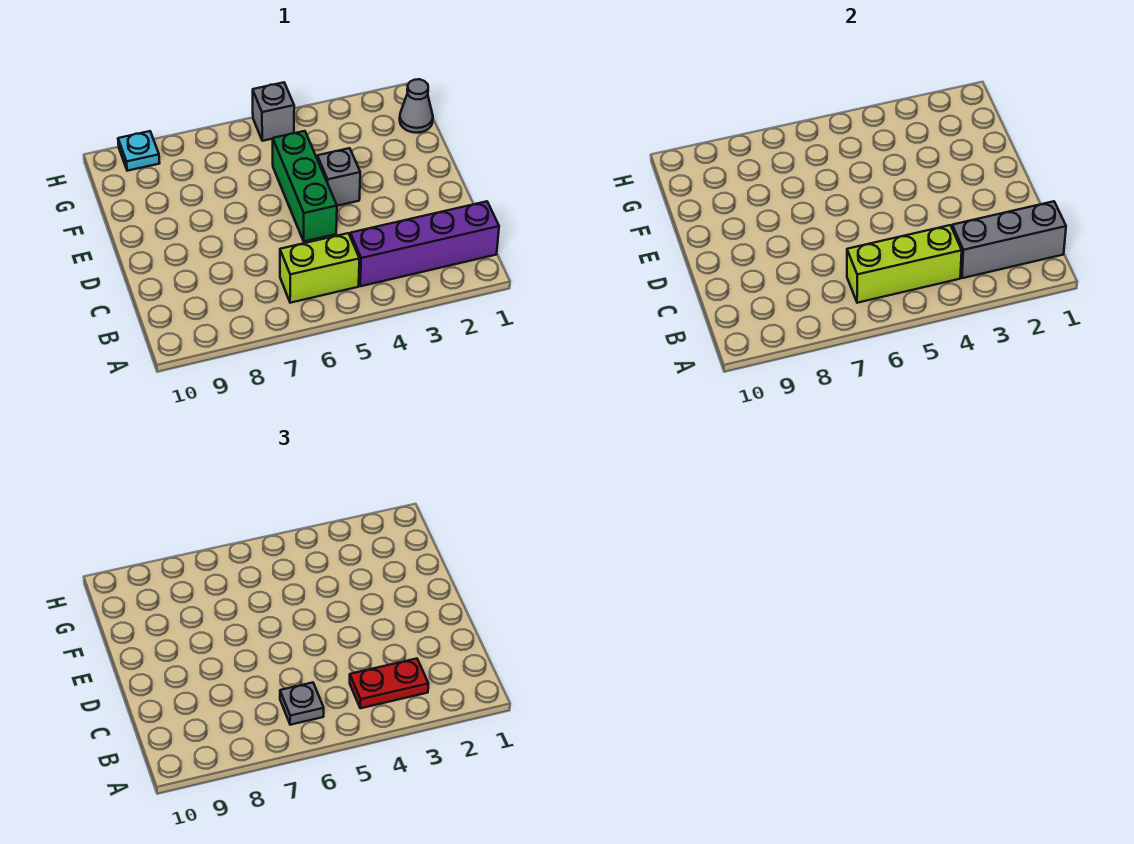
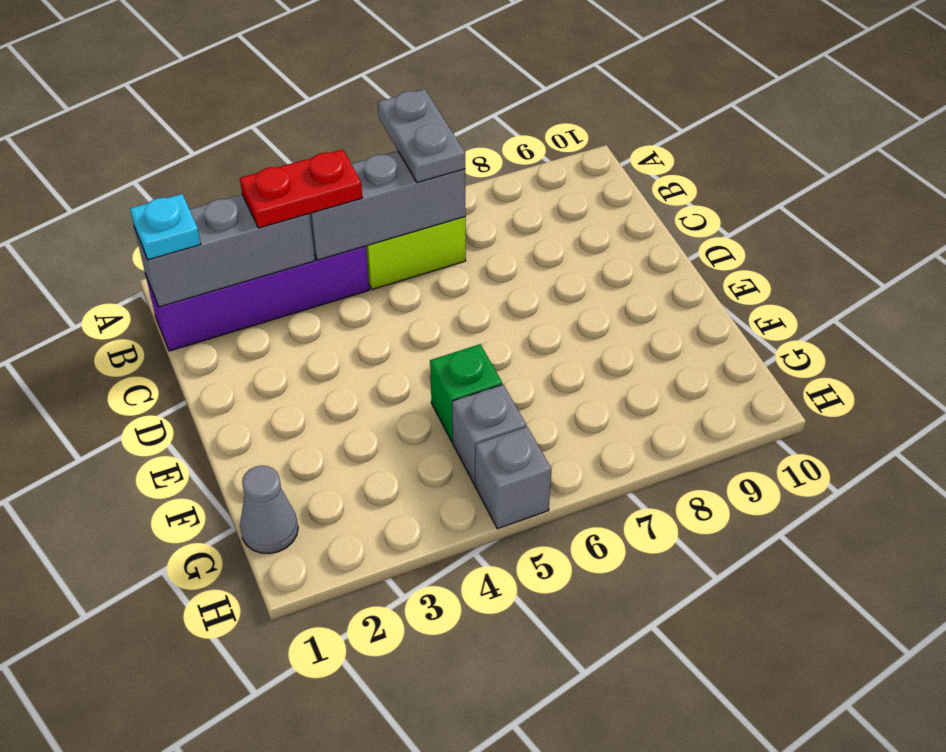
lime 1x3 brick [847,225,962,303] -> grey 1x3 brick [310,151,466,260]
grey 1x1 plate [280,683,324,725] -> grey 1x2 plate [378,89,465,183]
green 1x3 brick [273,131,337,241] -> green 1x1 brick [430,344,502,442]
grey 1x1 brick [317,148,360,206] -> grey 1x1 brick moved to [452,385,526,484]
cyan 1x1 plate [118,131,159,171] -> cyan 1x1 plate moved to [130,194,201,260]

